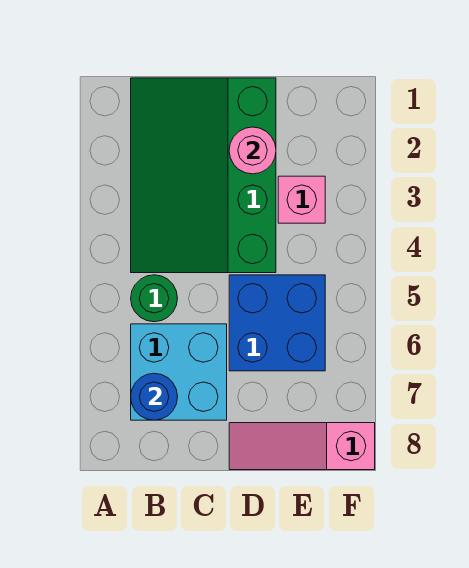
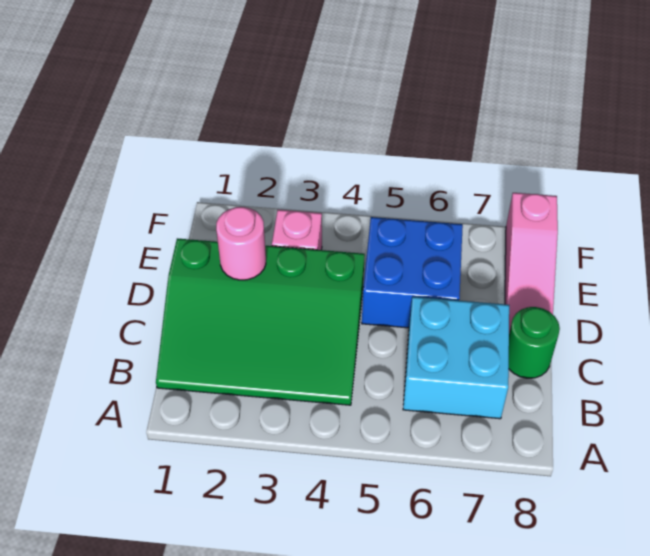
green 1x1 round brick [131,275,178,322] -> green 1x1 round brick moved to [509,307,560,378]
blue 1x1 round brick [131,373,178,420] -> none

